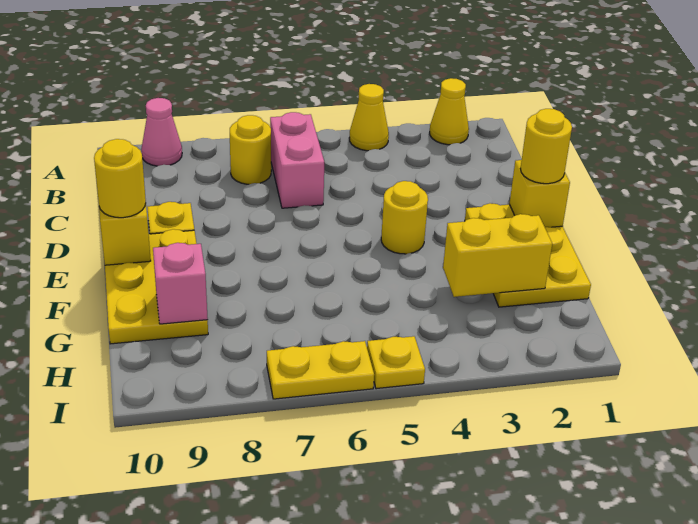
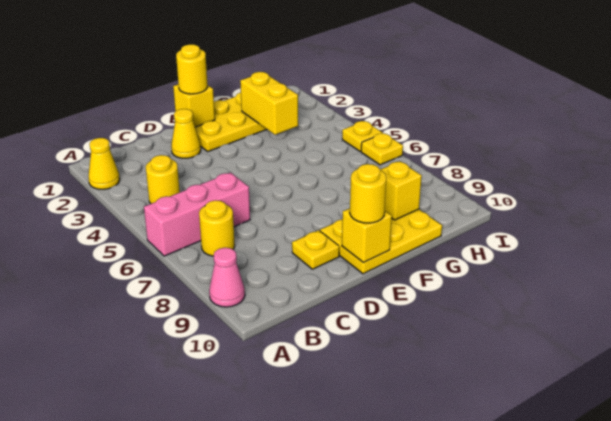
yellow 1x1 cone [349,84,389,151] -> yellow 1x1 cone moved to [171,109,201,158]
pink 1x2 brick [270,112,324,208] -> pink 1x3 brick [144,173,250,256]
yellow 1x1 round brick [381,181,428,254] -> yellow 1x1 round brick moved to [146,155,180,204]
pink 1x1 brick [153,243,208,324] -> yellow 1x1 brick [380,161,422,220]
yellow 1x2 plate [267,341,374,399] -> yellow 1x1 plate [361,133,403,165]

